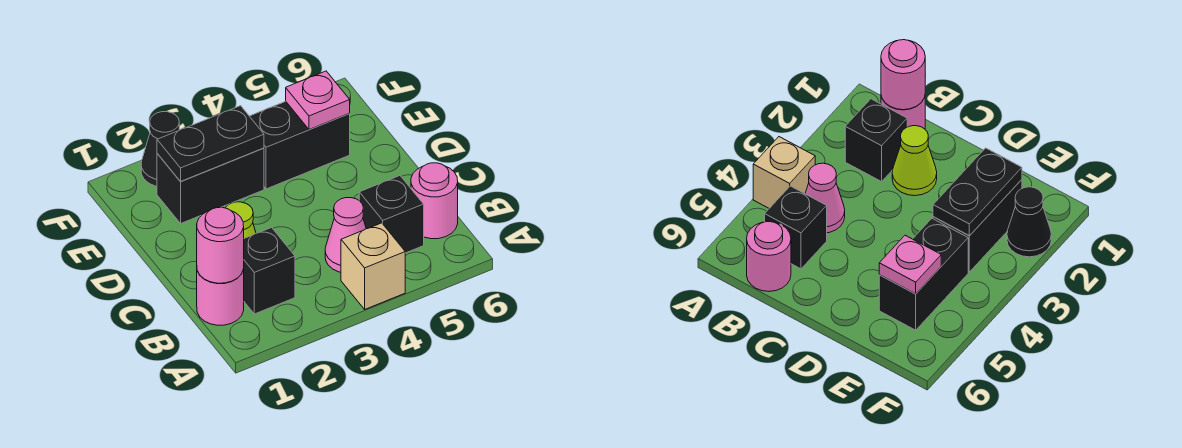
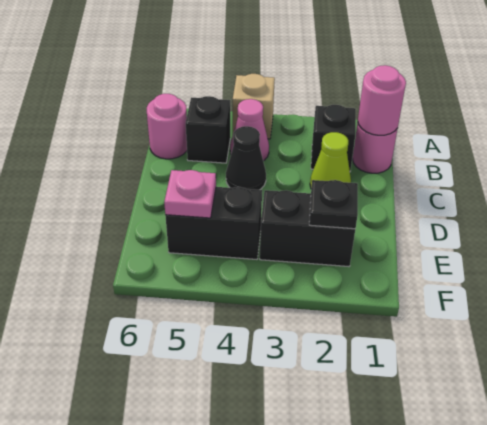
black 1x2 plate [157,106,264,182] -> black 1x1 plate [309,180,358,229]
black 1x1 cone [141,112,179,186] -> black 1x1 cone moved to [226,126,266,190]

